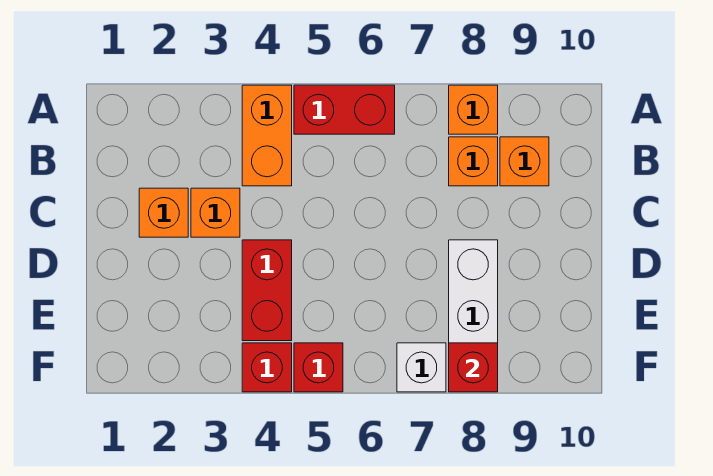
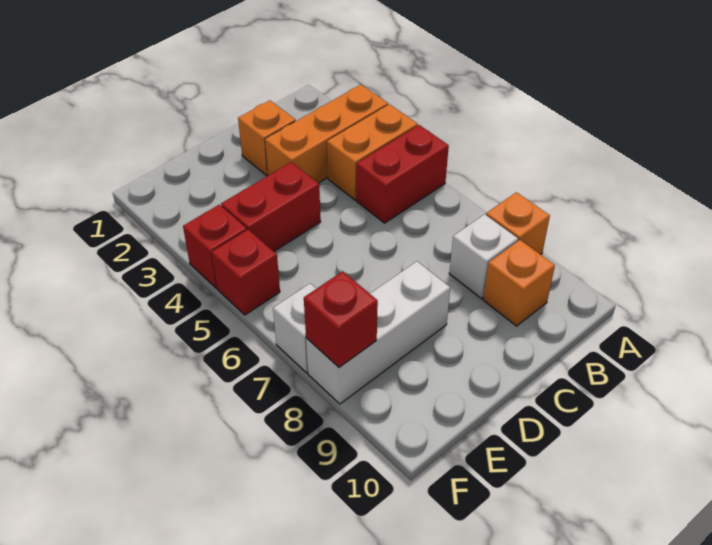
red 1x2 brick [294,85,395,134] -> red 1x2 brick turned to [356,125,449,223]
orange 1x1 brick [449,137,498,186] -> white 1x1 brick [449,214,518,298]
orange 1x1 brick [191,188,240,237] -> orange 1x3 brick [265,85,388,183]

